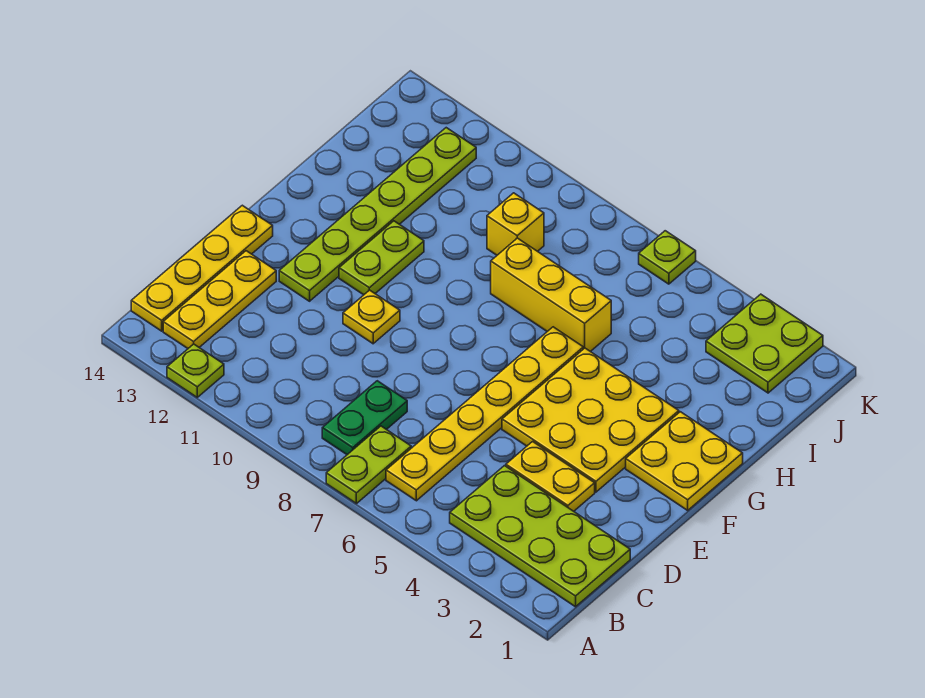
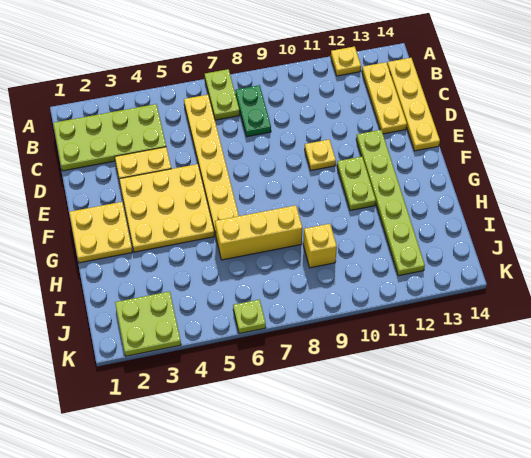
lime 1x1 plate [167,344,224,397] -> yellow 1x1 plate [331,47,361,76]

